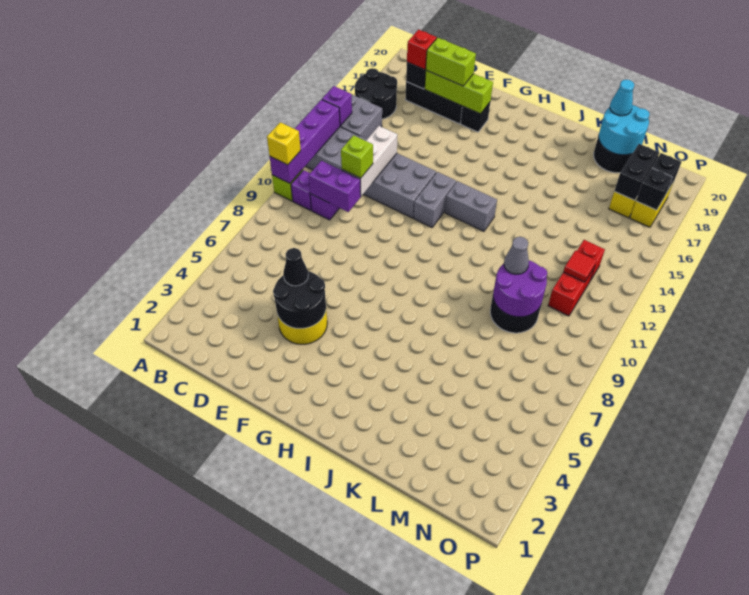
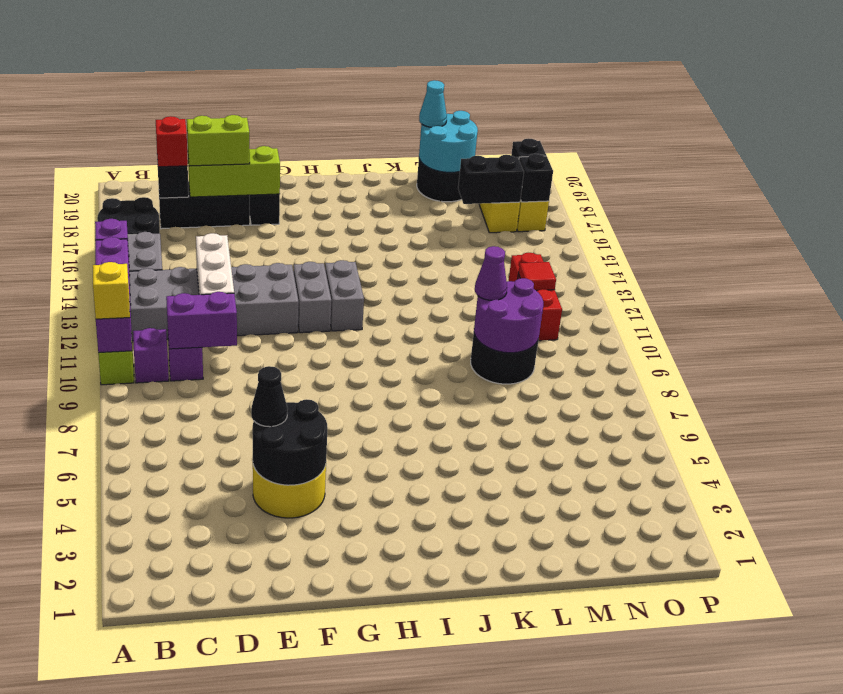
lime 1x1 brick [341,135,373,178] -> none
grey 1x2 brick [445,181,497,231] -> grey 1x2 brick turned to [325,260,364,331]
grey 1x1 cone [504,237,529,274] -> purple 1x1 cone [475,246,507,300]
black 1x2 brick [614,144,659,200] -> black 1x2 brick turned to [458,155,524,204]

